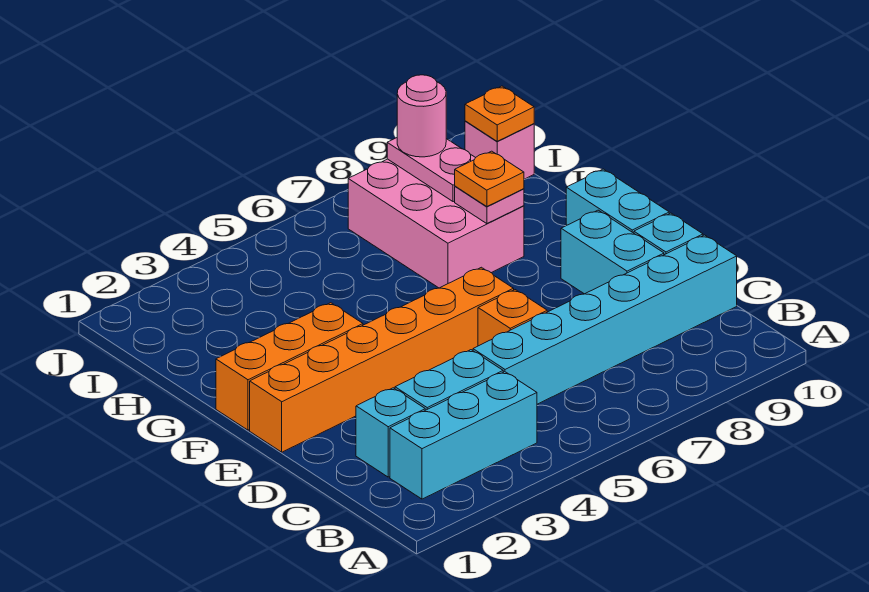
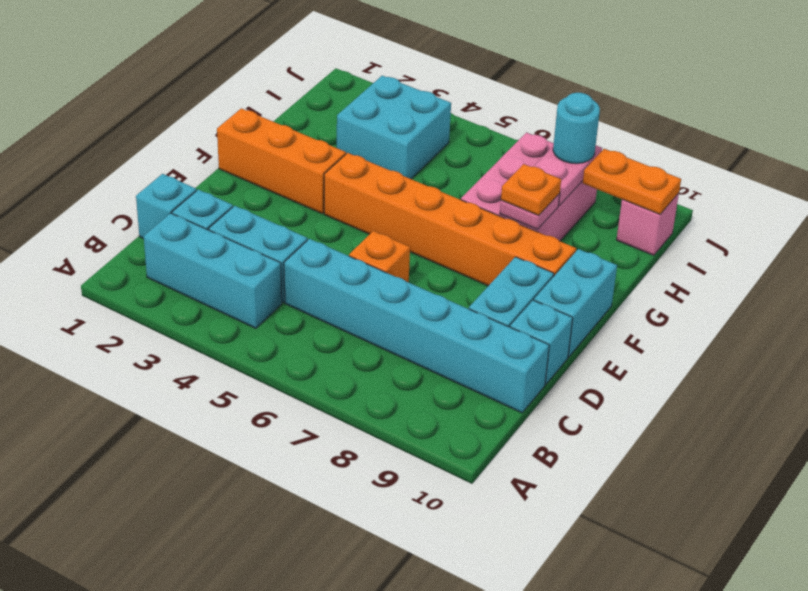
none -> cyan 1x1 brick [136,174,197,239]
orange 1x6 brick [250,267,514,452] -> orange 1x6 brick moved to [324,153,576,286]
none -> cyan 2x2 brick [337,76,451,179]
pink 1x1 round brick [397,75,446,157] -> cyan 1x1 round brick [553,93,600,164]
orange 1x1 plate [465,86,534,141] -> orange 1x2 plate [583,149,681,214]

